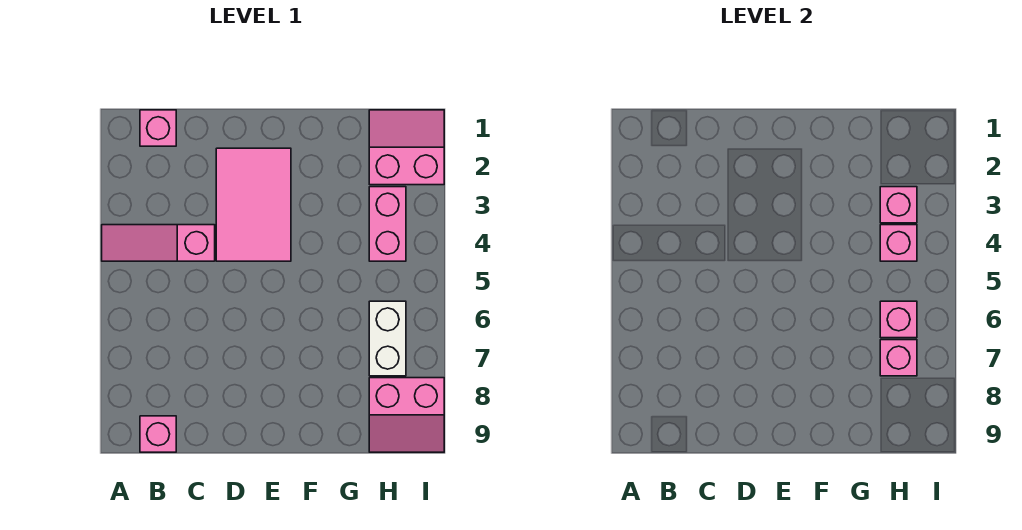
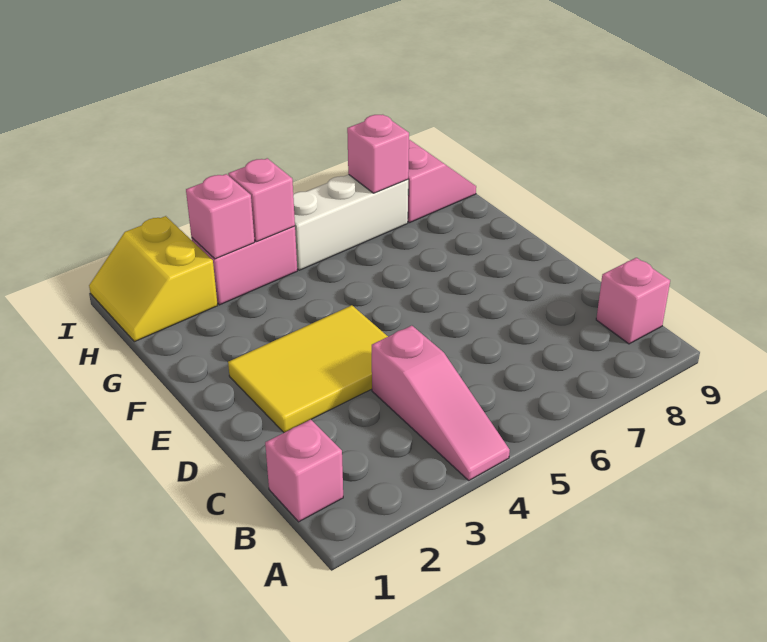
pink 2x3 tile [216,148,291,261] -> yellow 2x3 tile [228,305,388,433]
pink 2x2 slope [369,110,444,185] -> yellow 2x2 slope [89,216,218,342]
white 1x2 brick [369,301,406,376] -> white 1x3 brick [293,175,408,270]
pink 1x1 brick [880,301,917,338] -> none

